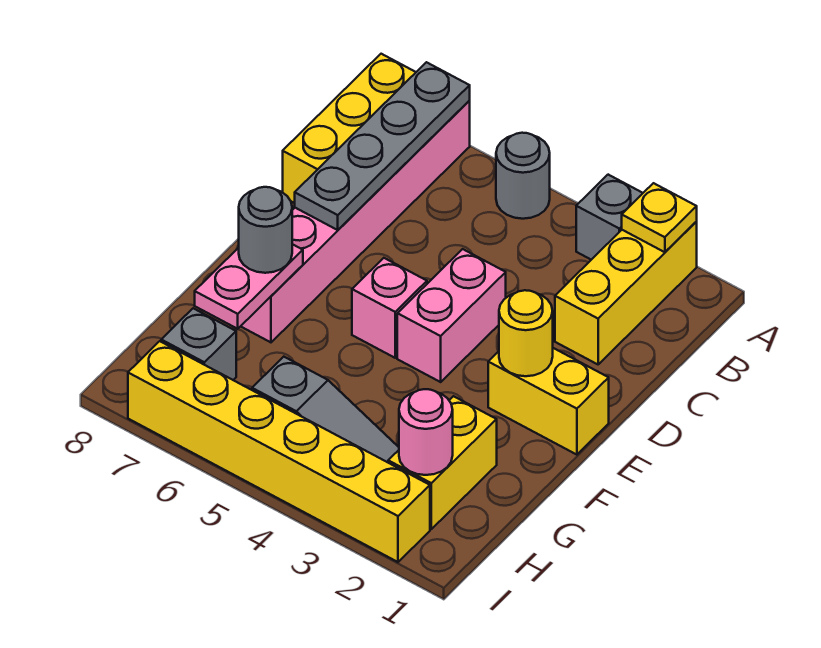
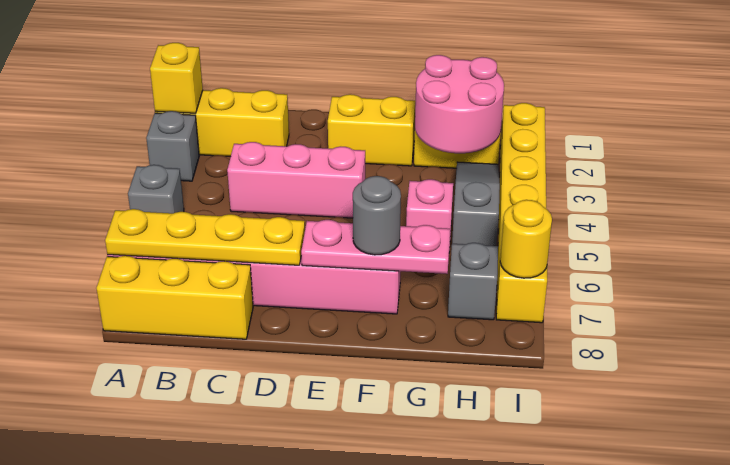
yellow 1x1 plate [622,183,697,252] -> yellow 1x1 brick [150,43,203,113]
grey 1x1 round brick [496,133,550,219] -> grey 1x1 brick [128,165,184,213]
grey 1x4 plate [295,62,470,230] -> yellow 1x4 plate [105,209,305,265]
pink 1x2 brick [397,249,506,382] -> pink 1x3 brick [227,142,365,218]
yellow 1x2 brick [488,348,609,455] -> yellow 1x2 brick turned to [328,94,415,166]
yellow 1x1 round brick [499,290,553,376] -> yellow 1x1 round brick moved to [500,200,552,278]
pink 1x1 brick [352,258,427,358] -> pink 1x1 brick moved to [406,179,453,252]
pink 1x2 plate [195,244,303,329] -> pink 1x3 plate [301,220,450,274]
pink 1x1 round brick [399,389,453,475] -> pink 2x2 round brick [415,55,504,153]

